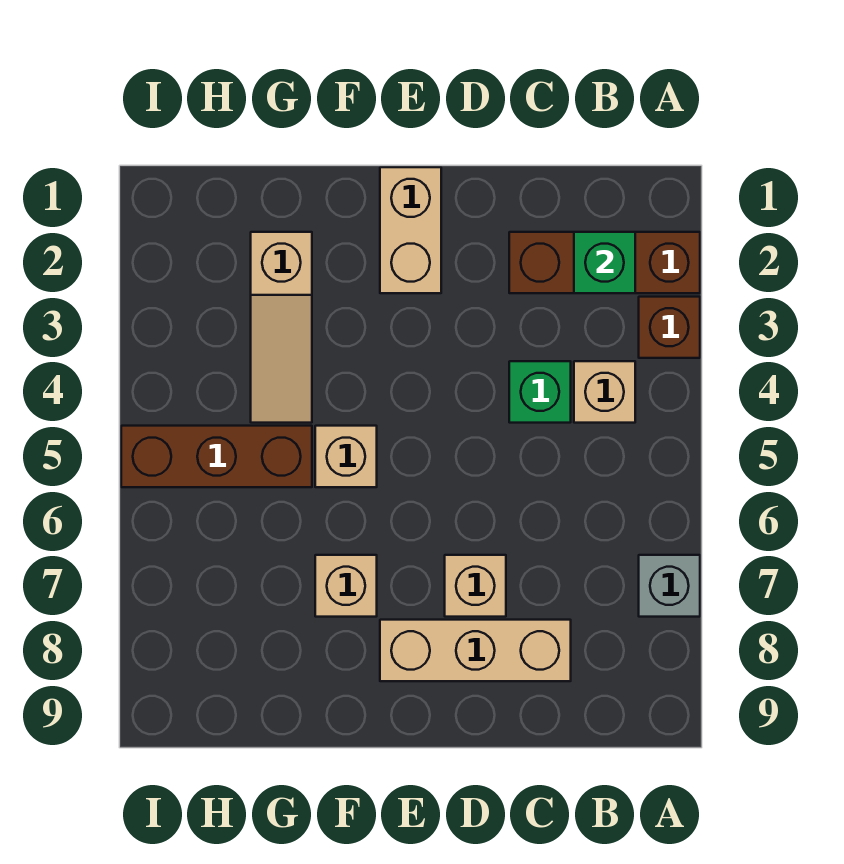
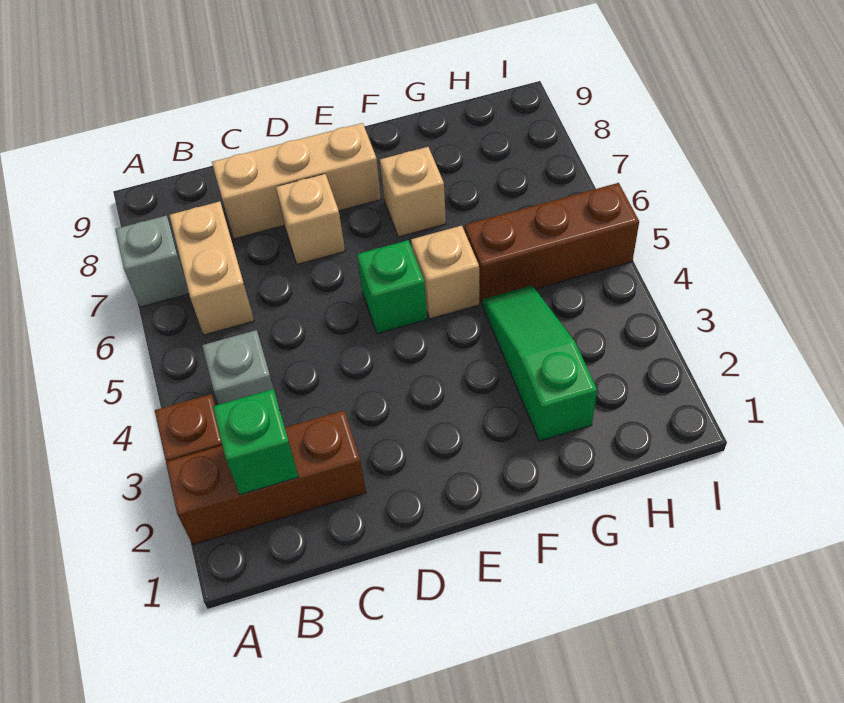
tan 1x1 brick [574,361,635,423] -> grey 1x1 brick [202,330,274,404]
green 1x1 brick [509,361,571,423] -> green 1x1 brick moved to [357,240,427,334]
tan 1x2 brick [380,167,441,293] -> tan 1x2 brick moved to [170,202,254,335]
tan 1x3 slope [251,232,312,423] -> green 1x3 slope [483,286,597,441]

